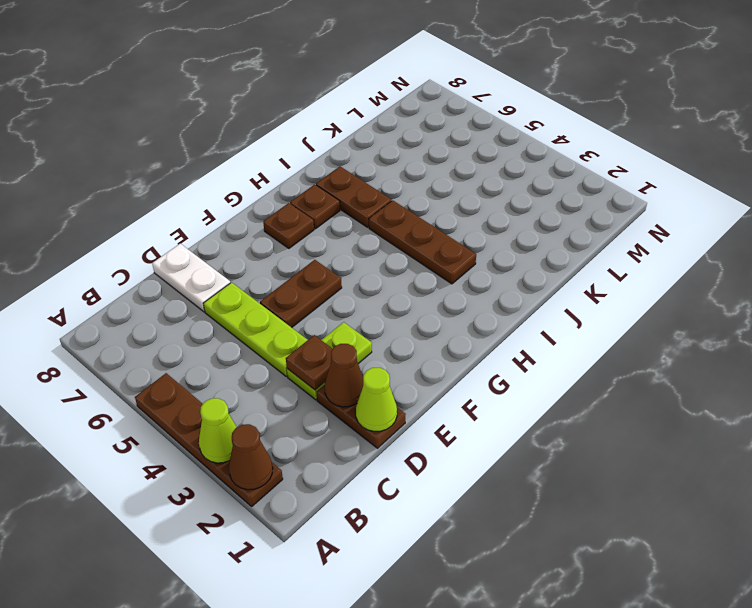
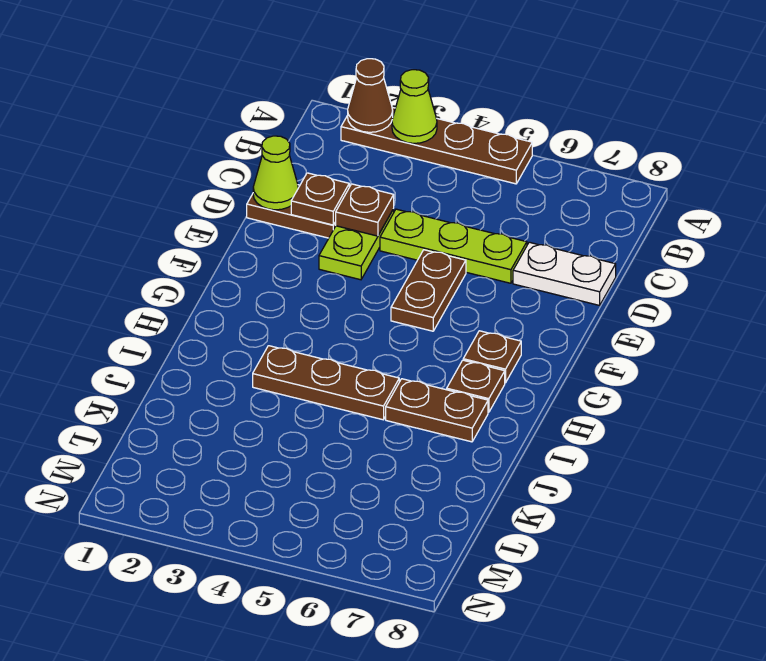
brown 1x1 cone [325,344,363,407] -> brown 1x1 plate [291,173,349,225]

